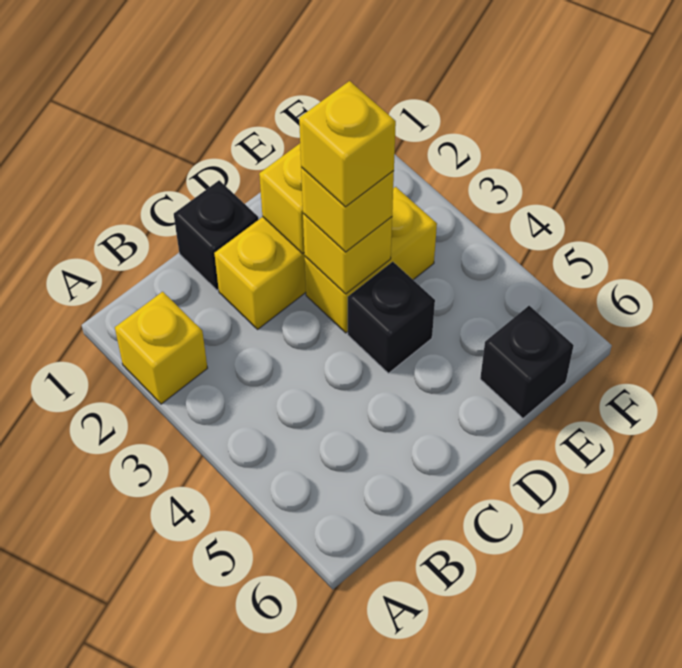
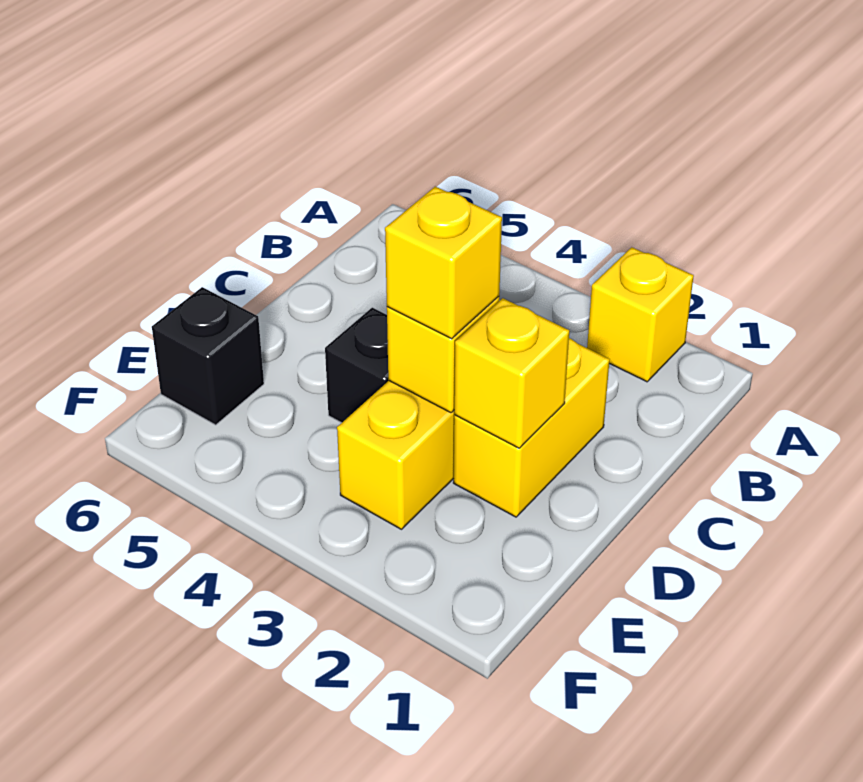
black 1x1 brick [174,180,258,290] -> none
yellow 1x1 brick [299,81,396,207] -> none

